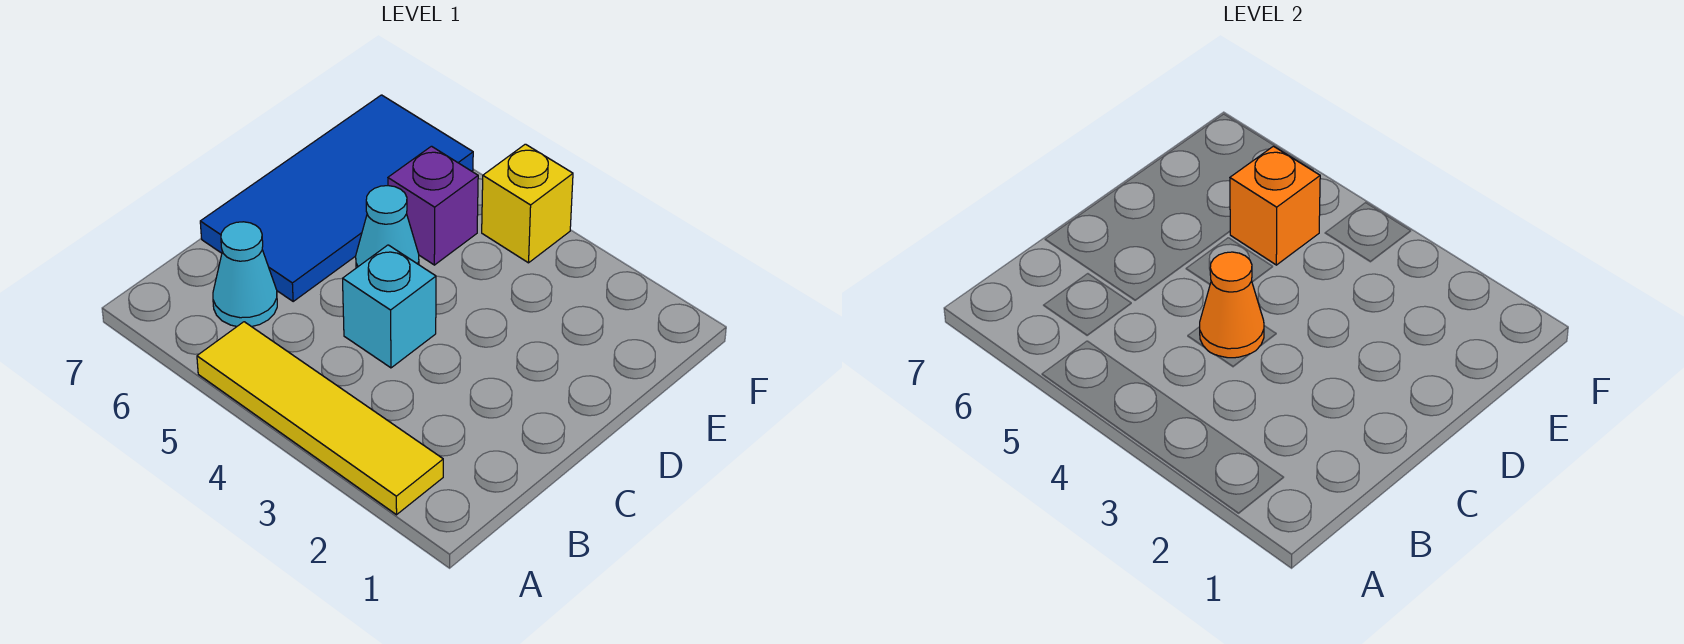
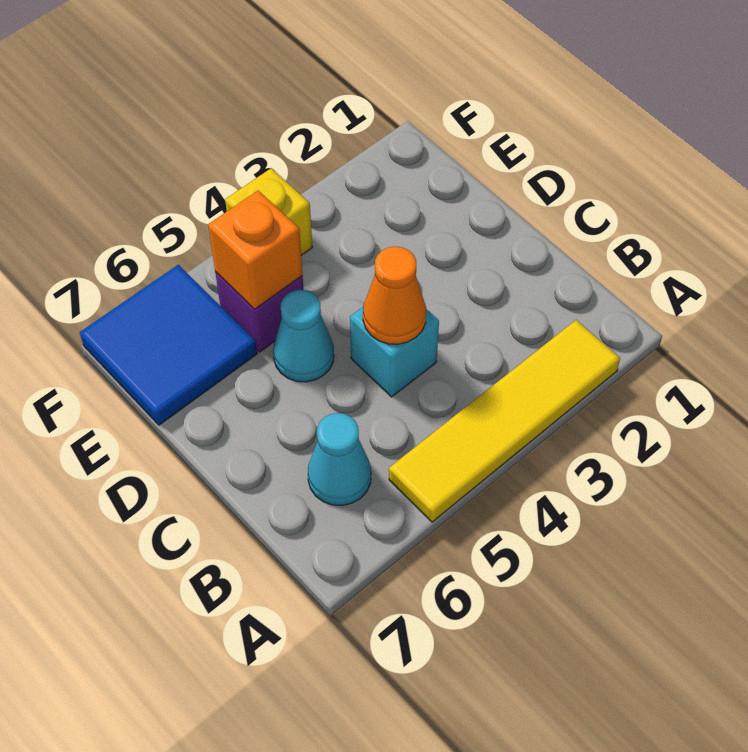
blue 2x4 tile [200,95,473,301] -> blue 2x2 tile [80,265,257,425]

